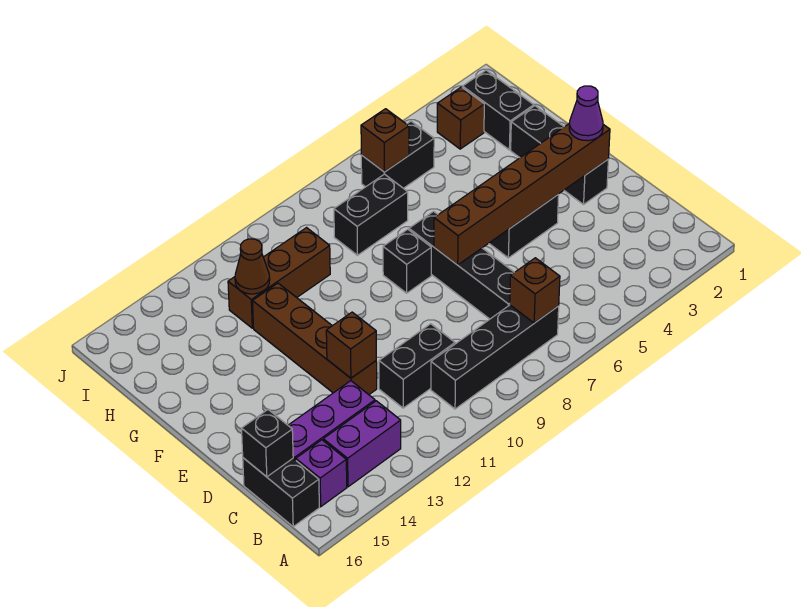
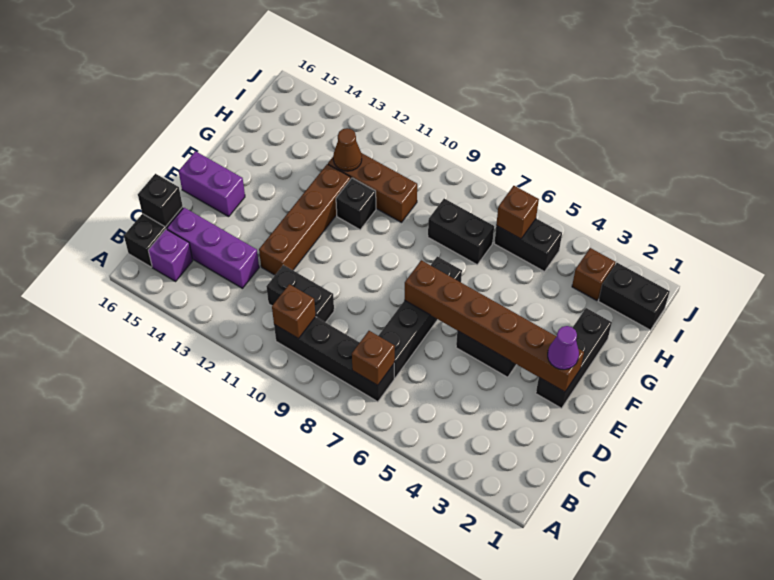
purple 1x2 brick [323,401,401,487] -> purple 1x2 brick moved to [179,151,245,217]
brown 1x1 brick [326,312,376,378] -> brown 1x1 brick moved to [272,284,316,339]
black 1x1 brick [383,229,431,293] -> black 1x1 brick moved to [336,178,376,230]
black 1x2 brick [462,70,534,150] -> black 1x2 brick turned to [599,263,670,330]

